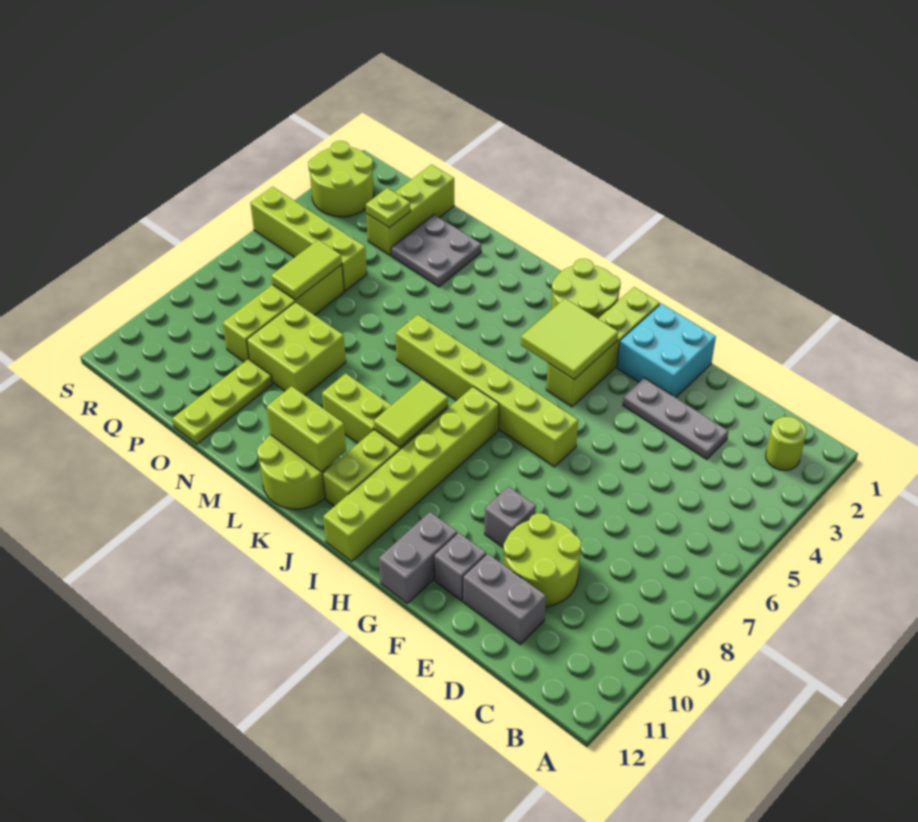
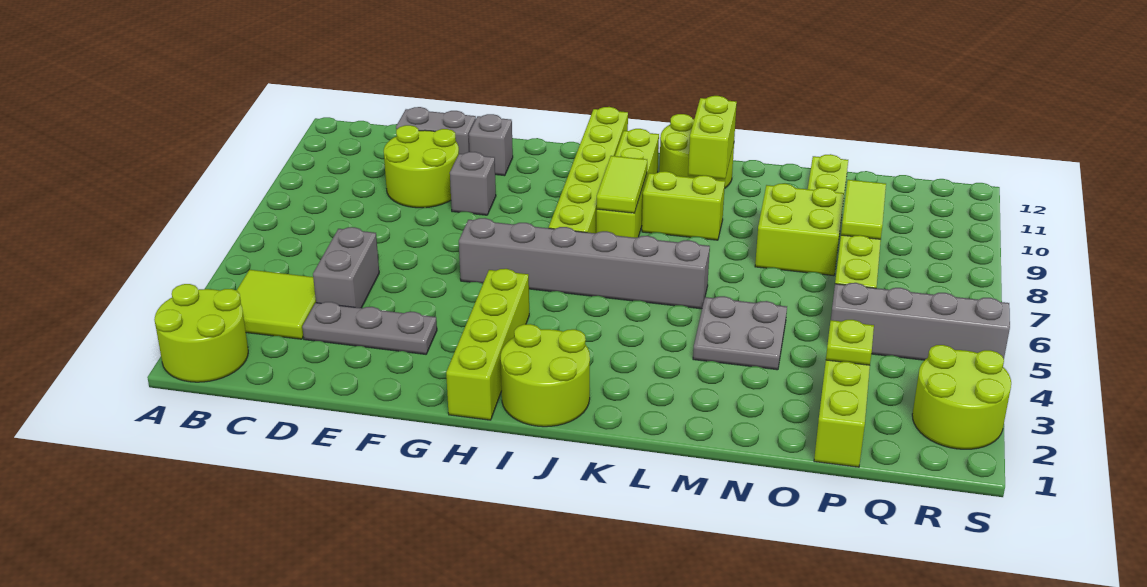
lime 1x1 round brick [766,417,807,470] -> lime 2x2 round brick [154,284,248,382]
cyan 2x2 brick [617,304,716,397] -> none
lime 1x6 brick [396,315,578,467] -> grey 1x6 brick [459,218,710,309]
grey 1x2 brick [379,512,457,603] -> grey 1x2 brick moved to [313,227,379,308]
lime 2x2 tile [521,299,618,379] -> lime 2x2 tile moved to [237,270,316,339]
lime 1x2 brick [267,386,346,472] -> lime 1x2 brick turned to [688,96,737,179]
grey 2x2 plate [391,215,481,287] -> grey 2x2 plate moved to [693,296,787,370]
lime 1x4 brick [250,187,367,291] -> grey 1x4 brick [831,283,1010,360]
lime 1x2 tile [271,240,342,300] -> lime 1x2 tile moved to [841,180,886,239]

